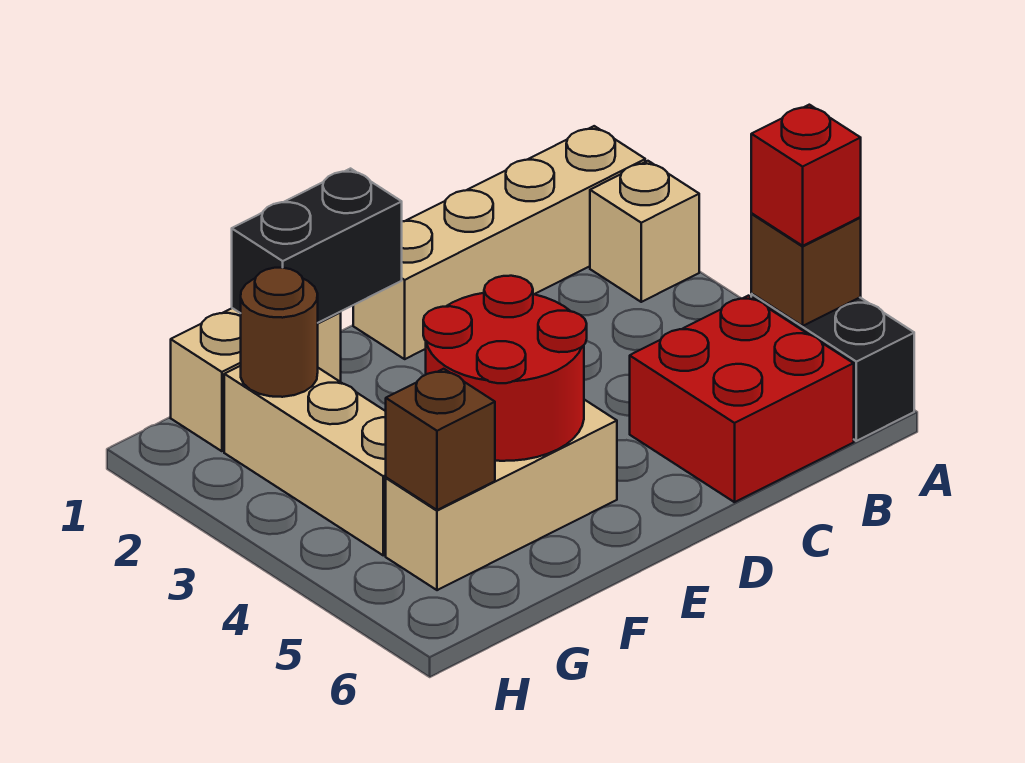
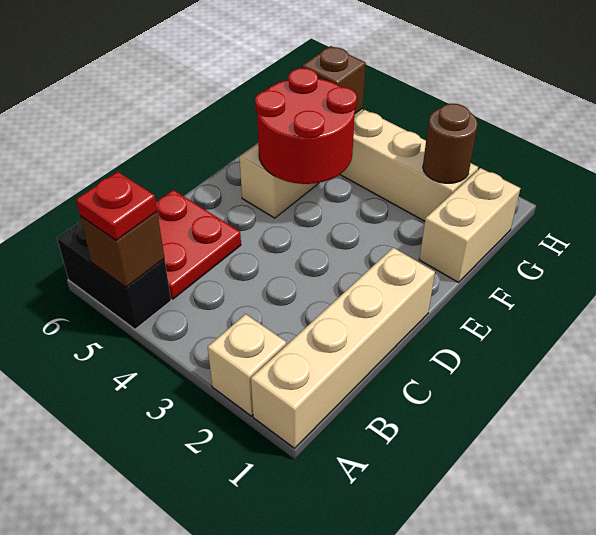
red 1x1 brick [751,105,861,246] -> red 1x1 plate [76,172,157,240]
red 2x2 brick [630,296,854,502] -> red 2x2 plate [156,190,241,299]
black 1x2 brick [232,169,402,323] -> none

